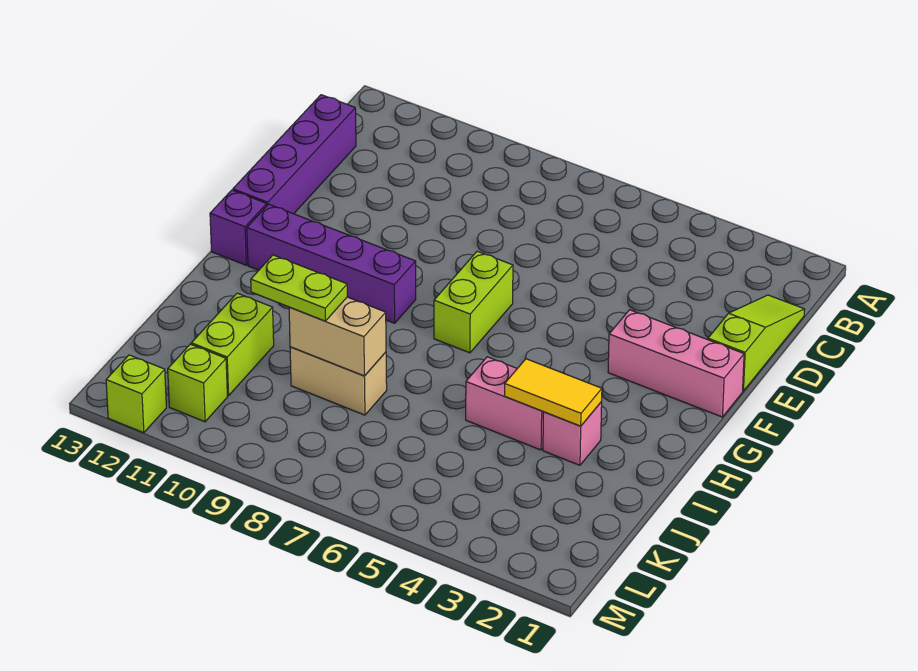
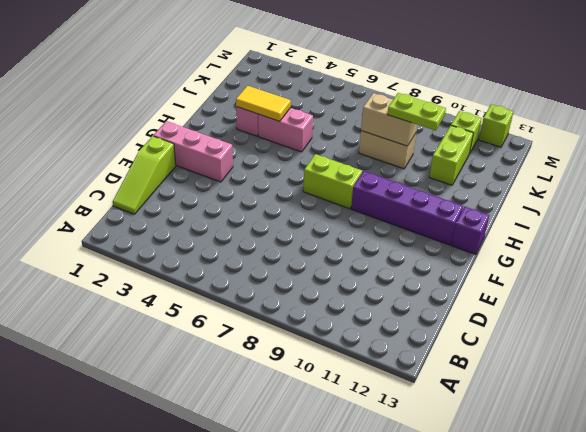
purple 1x4 brick [233,95,356,214] -> none
lime 1x2 brick [434,251,513,353] -> lime 1x2 brick turned to [303,154,362,209]

